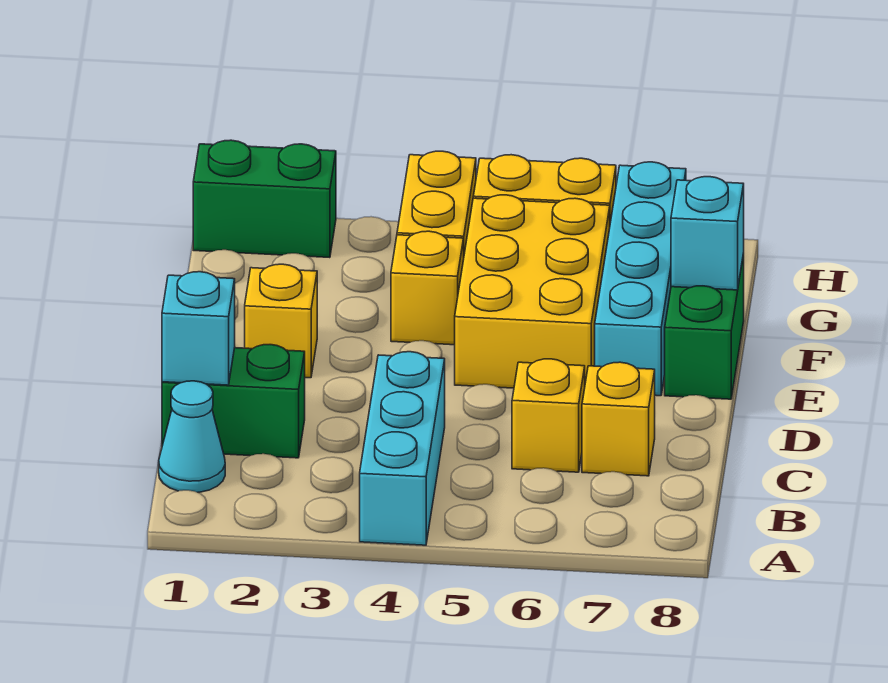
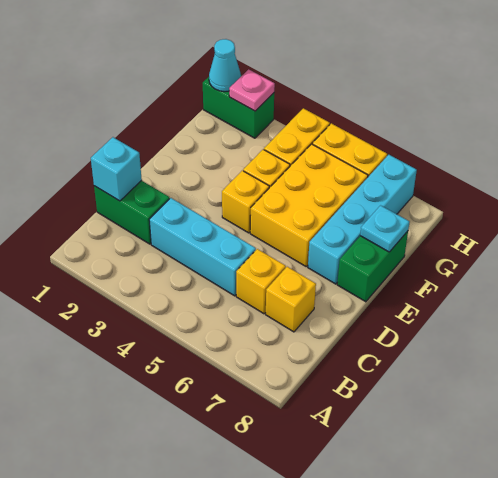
cyan 1x3 brick [360,352,445,545] -> cyan 1x3 brick turned to [149,198,256,296]
cyan 1x1 cone [159,381,225,492] -> cyan 1x1 cone moved to [209,39,241,92]
yellow 1x1 brick [245,264,317,378] -> yellow 1x1 brick moved to [222,171,269,233]
cyan 1x1 brick [671,177,744,290] -> cyan 1x1 plate [360,205,409,252]
none -> pink 1x1 plate [229,69,275,111]

